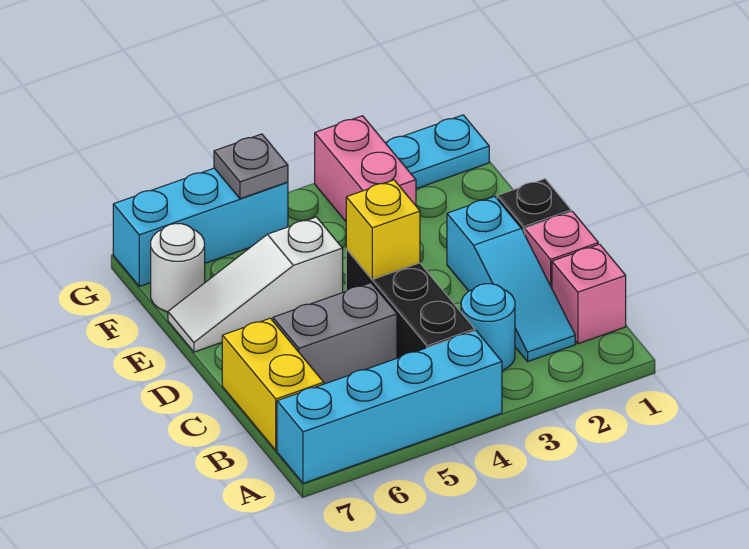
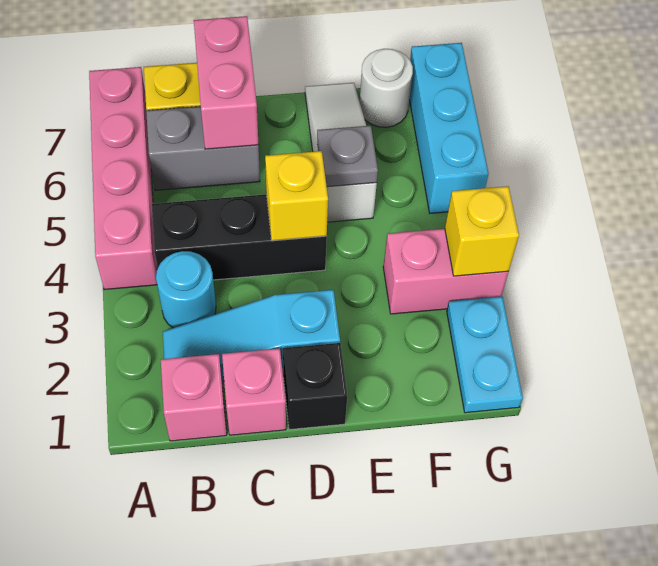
cyan 1x4 brick [277,331,502,483] -> pink 1x4 brick [89,67,157,290]
grey 1x2 brick [273,283,397,384] -> grey 1x2 brick turned to [146,106,260,190]
none -> pink 1x2 brick [194,16,258,149]
none -> yellow 1x1 brick [445,186,519,276]
grey 1x1 plate [214,134,288,199] -> grey 1x1 plate moved to [317,126,378,187]

